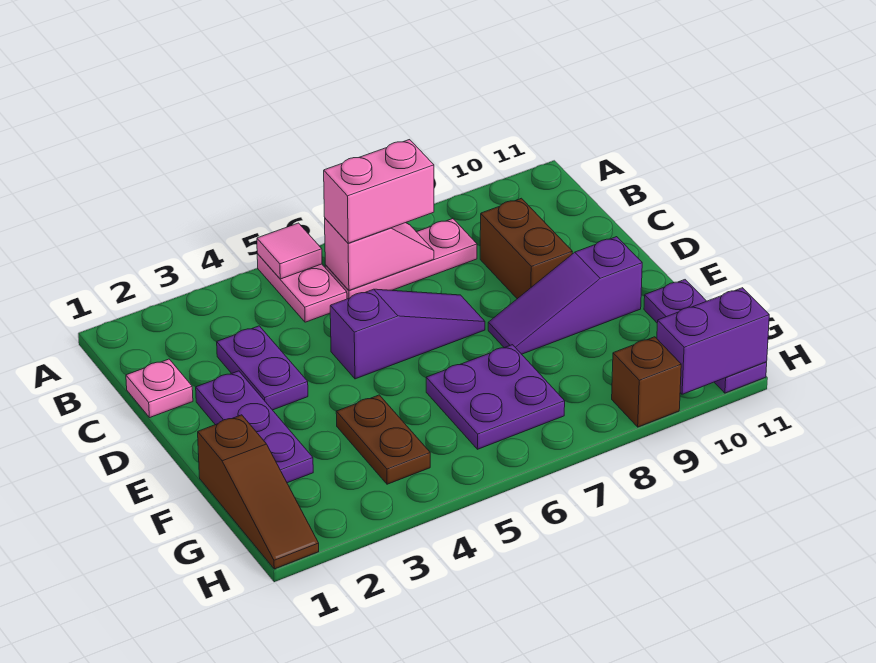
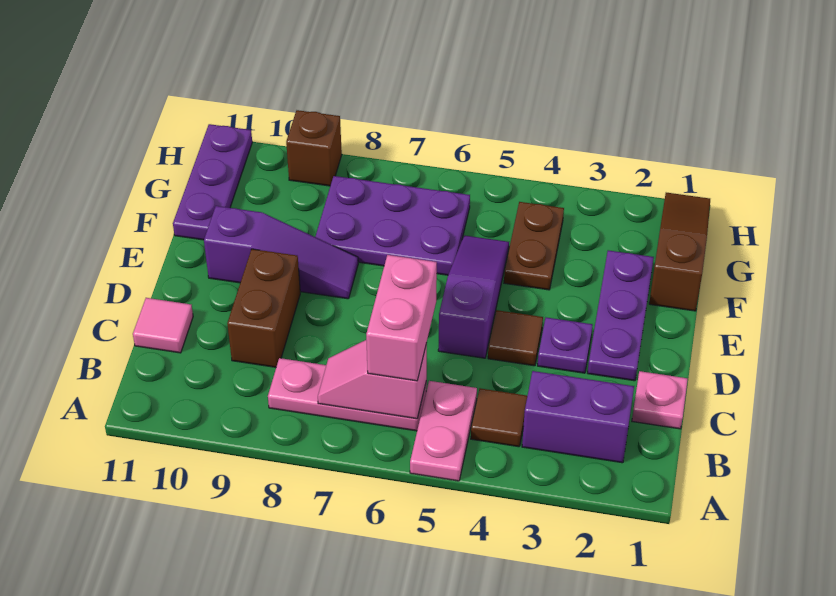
pink 1x1 tile [257,223,322,279] -> pink 1x1 tile moved to [133,298,193,353]
none -> brown 1x1 tile [471,388,527,447]
pink 1x2 brick [324,140,434,243] -> pink 1x2 brick turned to [366,255,437,381]
purple 1x2 plate [217,326,308,410] -> purple 1x1 plate [538,317,593,373]
none -> brown 1x1 tile [488,310,543,366]
purple 1x3 slope [330,289,485,379] -> purple 1x3 slope turned to [438,235,509,358]
purple 2x2 plate [426,345,565,449] -> purple 2x3 plate [315,176,470,275]
purple 1x2 brick [657,288,769,394] -> purple 1x2 brick moved to [522,371,634,463]

